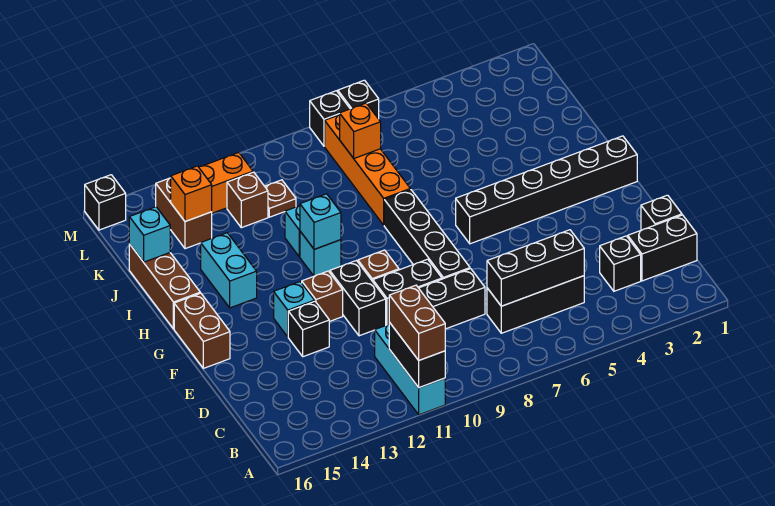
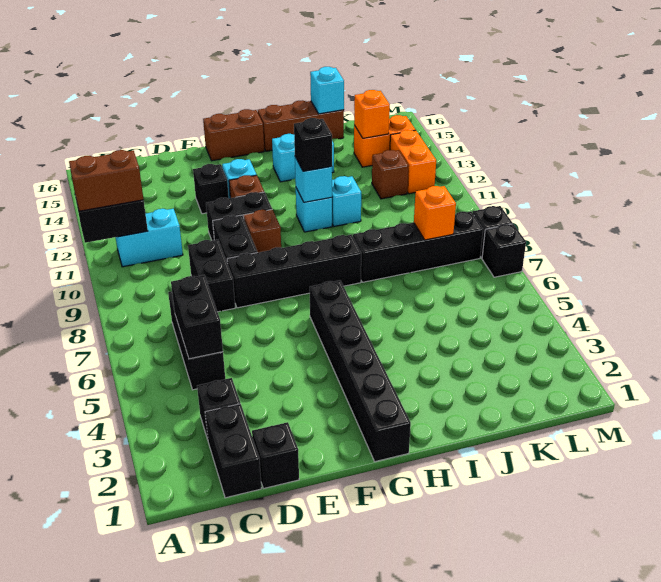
cyan 1x3 brick [375,325,445,415] -> cyan 1x2 brick [116,209,183,267]
black 1x3 brick [487,230,584,306] -> black 1x2 brick [171,275,223,359]
orange 1x4 brick [325,115,410,225] -> black 1x4 brick [353,212,483,282]
brown 1x1 plate [265,180,296,217] -> none
brown 1x2 brick [156,178,212,249] -> orange 1x2 brick [354,115,415,167]
black 1x1 brick [85,175,126,230] -> black 1x1 brick moved to [294,118,332,171]

